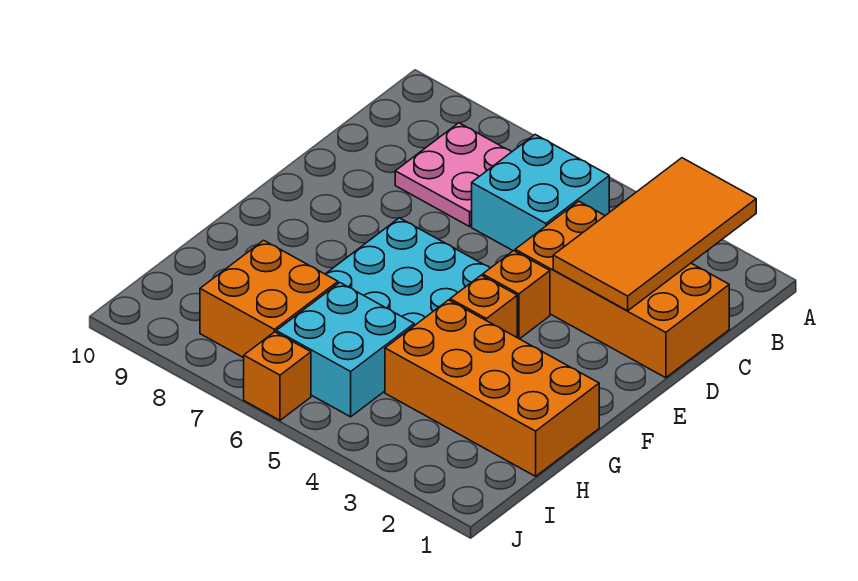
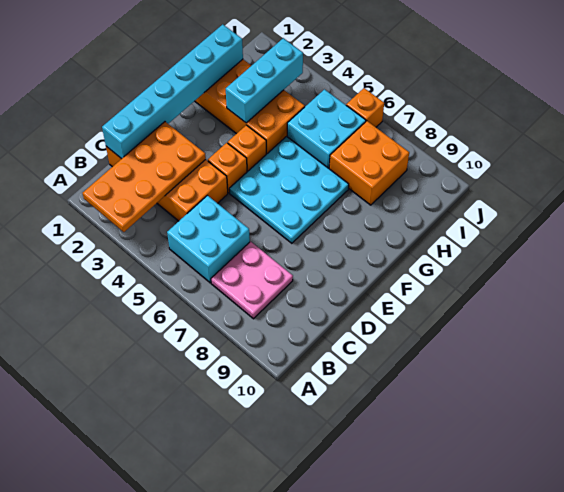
orange 2x4 tile [553,158,756,311] -> orange 2x4 plate [83,122,206,232]
none -> cyan 1x6 brick [102,24,243,159]
none -> cyan 1x3 brick [226,38,303,123]

